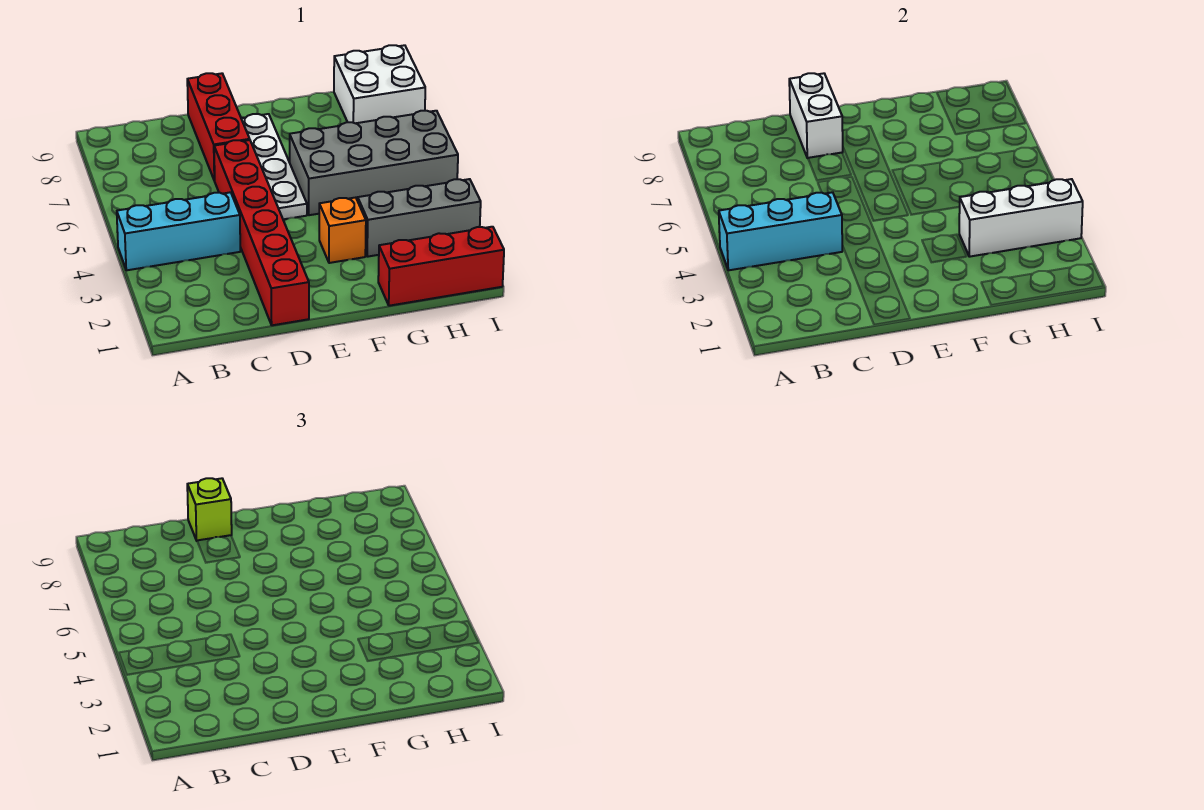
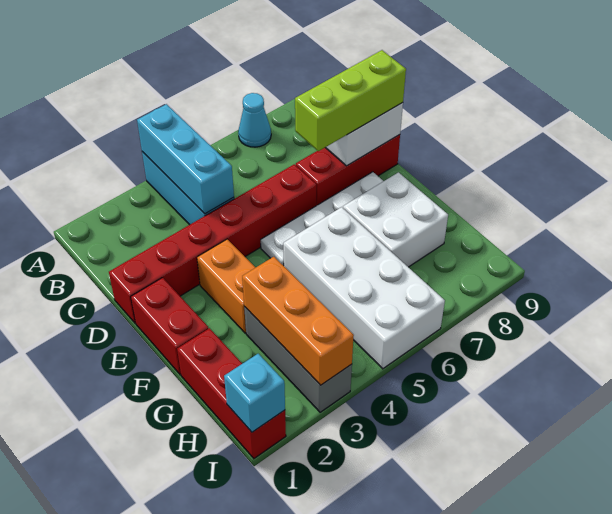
none -> cyan 1x1 cone [238,93,271,147]
lime 1x1 brick [187,478,232,541] -> lime 1x3 brick [295,50,406,151]
none -> red 1x2 brick [131,278,209,375]
orange 1x1 brick [319,198,366,263] -> orange 1x2 brick [197,239,256,333]
grey 2x4 brick [290,111,458,215] -> white 2x4 brick [283,207,445,369]
white 1x3 brick [959,179,1083,257] -> orange 1x3 brick [242,257,354,385]
white 2x2 brick [334,45,425,123] -> white 2x2 brick moved to [343,172,448,267]
none -> cyan 1x1 brick [224,354,285,432]

